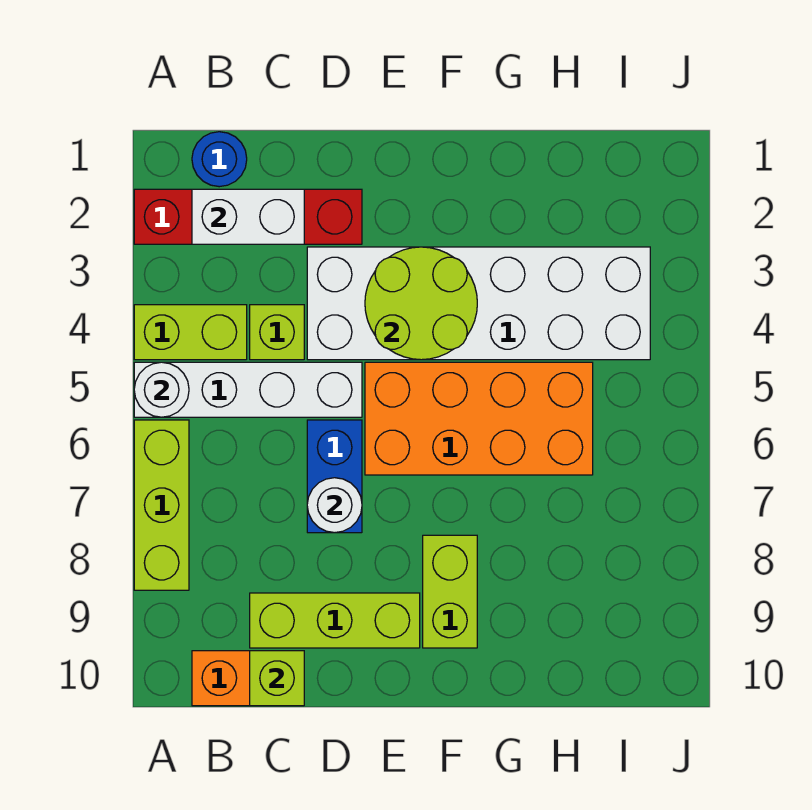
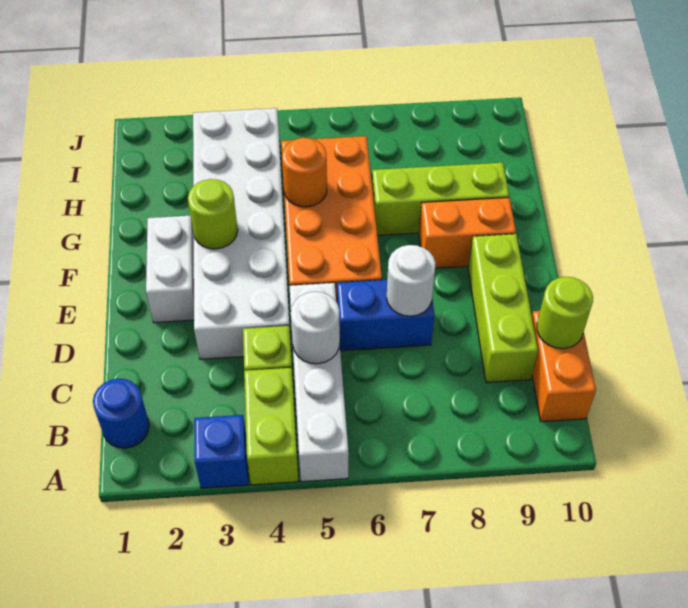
red 1x4 brick [134,189,362,244] -> none
none -> blue 1x1 brick [194,415,248,488]
white 1x1 round brick [134,362,189,417] -> white 1x1 round brick moved to [291,292,340,364]
lime 1x3 brick [134,420,189,590] -> lime 1x3 brick moved to [372,163,509,235]
white 1x2 brick [192,189,304,244] -> white 1x2 brick moved to [146,216,194,323]
lime 1x1 brick [250,651,304,706] -> lime 1x1 round brick [537,277,593,349]
lime 2x2 round brick [365,247,477,360] -> lime 1x1 round brick [188,179,238,249]
lime 1x2 brick [423,535,477,648] -> orange 1x2 brick [419,198,516,268]
none -> orange 1x1 round brick [282,138,327,207]

